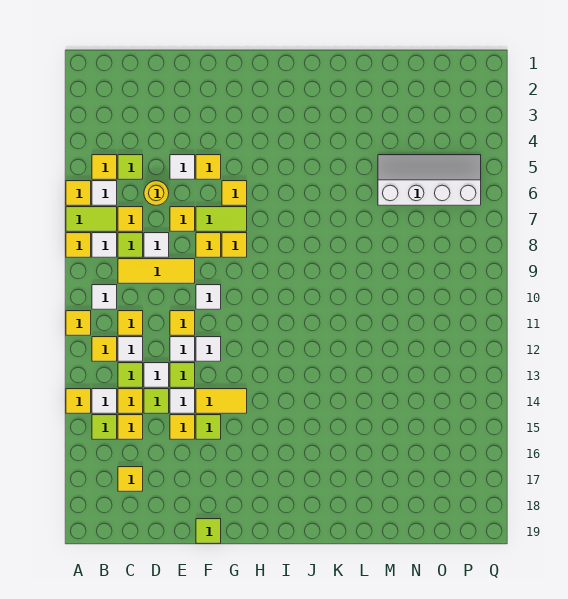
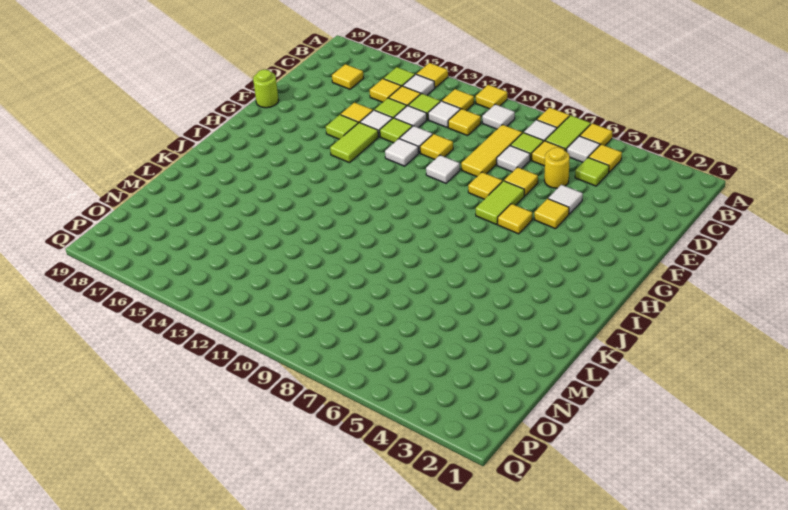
yellow 1x2 tile [196,389,247,413] -> lime 1x2 tile [330,123,378,163]
lime 1x1 tile [196,519,221,543] -> lime 1x1 round brick [253,70,279,108]
yellow 1x1 tile [222,233,247,257] -> none
white 2x4 slope [378,155,481,205] -> none

